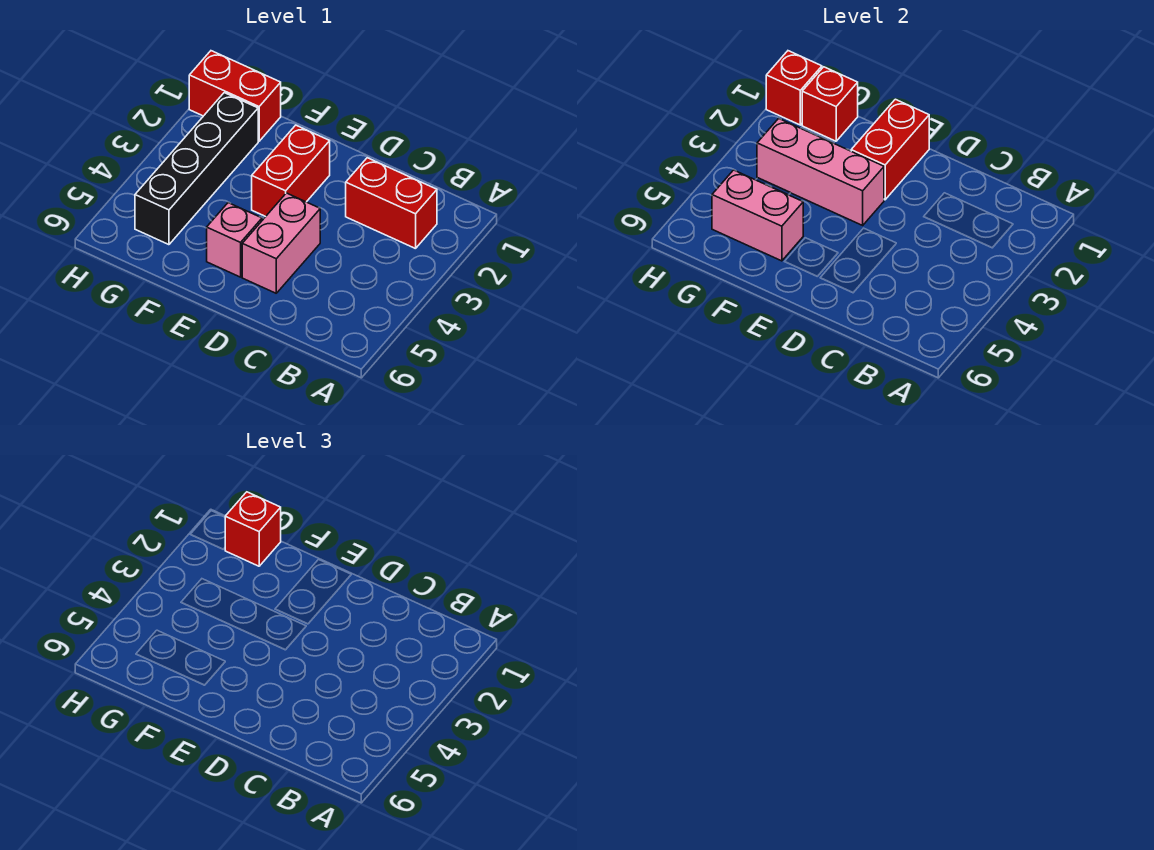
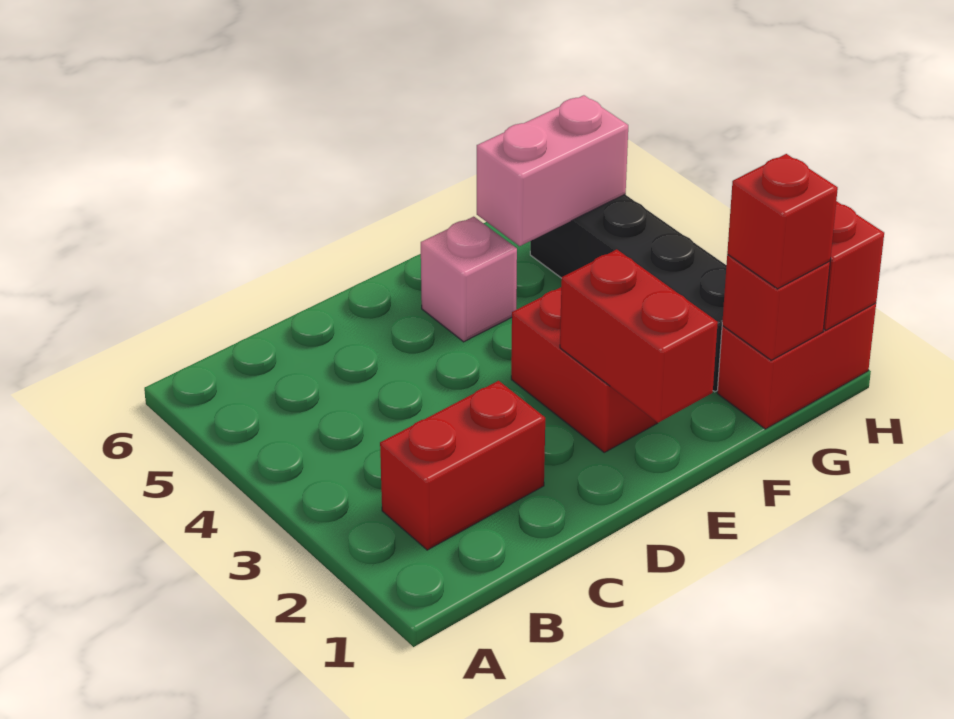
pink 1x2 brick [242,193,320,293] -> none
pink 1x3 brick [757,118,884,225] -> none

